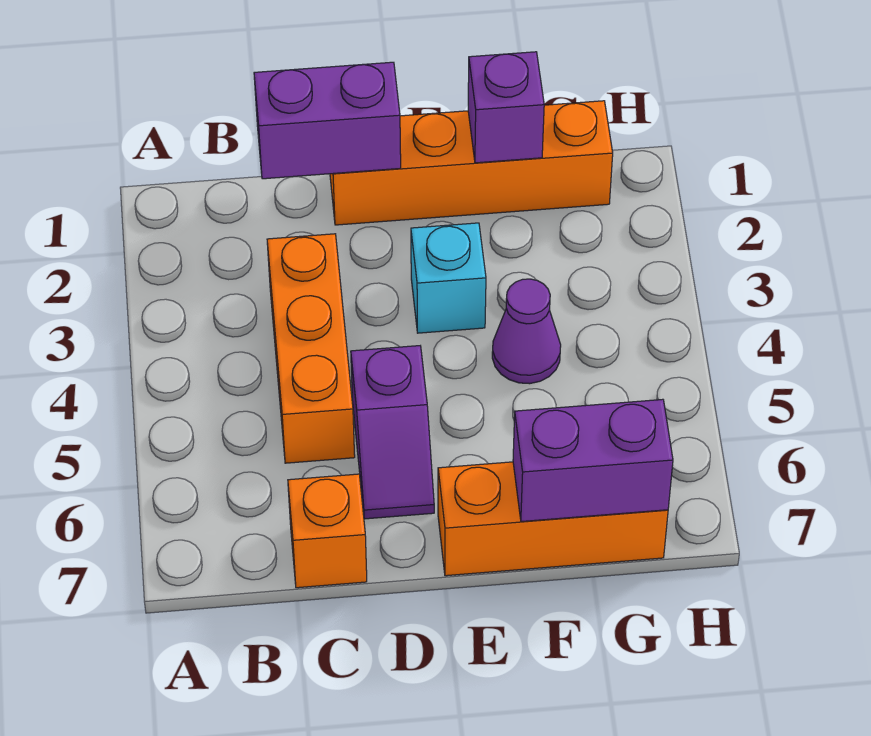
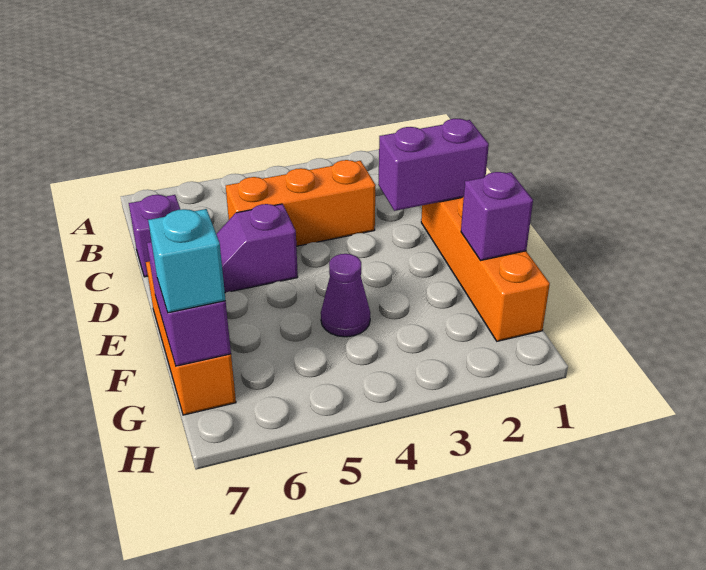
purple 1x2 brick [254,62,401,179] -> purple 1x2 brick turned to [378,119,489,211]
orange 1x1 brick [288,474,367,588] -> purple 1x1 brick [129,195,180,277]
cyan 1x1 brick [411,223,486,333] -> cyan 1x1 brick moved to [148,209,226,313]

